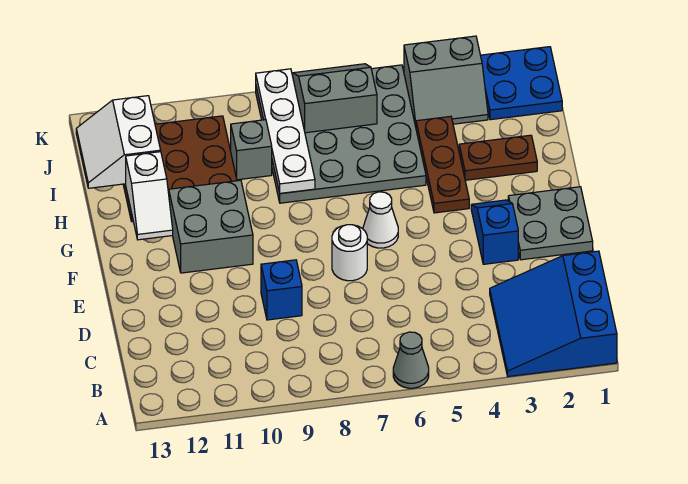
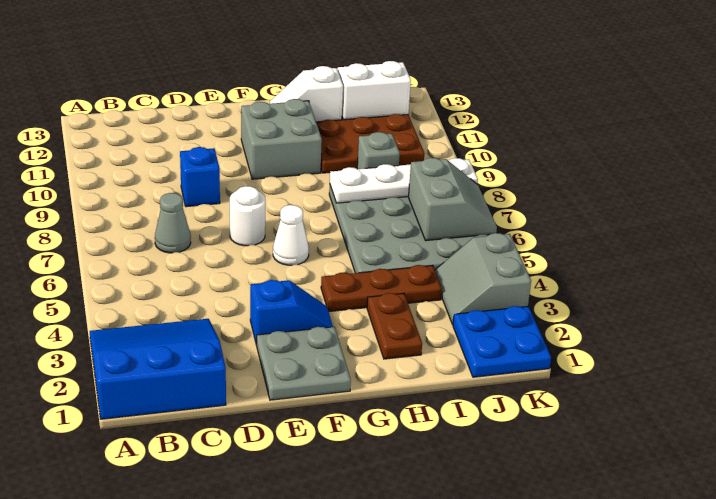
grey 1x1 cone [393,332,429,388] -> grey 1x1 cone moved to [155,193,191,253]

